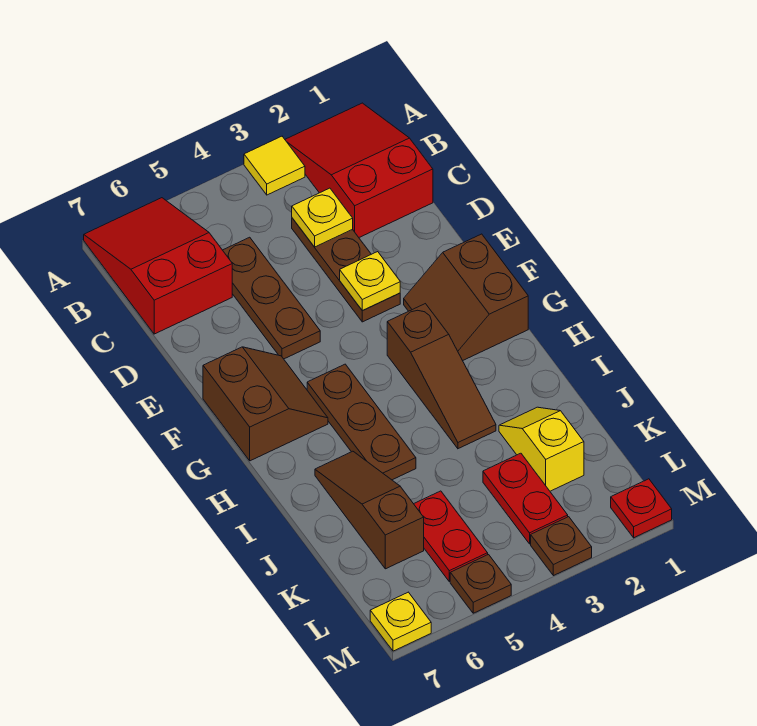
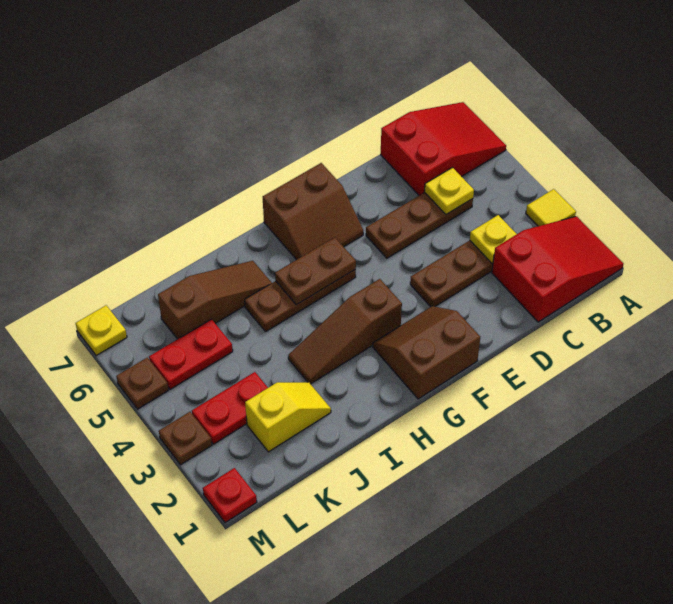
yellow 1x1 plate [340,252,400,311] -> yellow 1x1 plate moved to [425,168,474,214]
none -> brown 1x2 plate [275,237,356,305]

